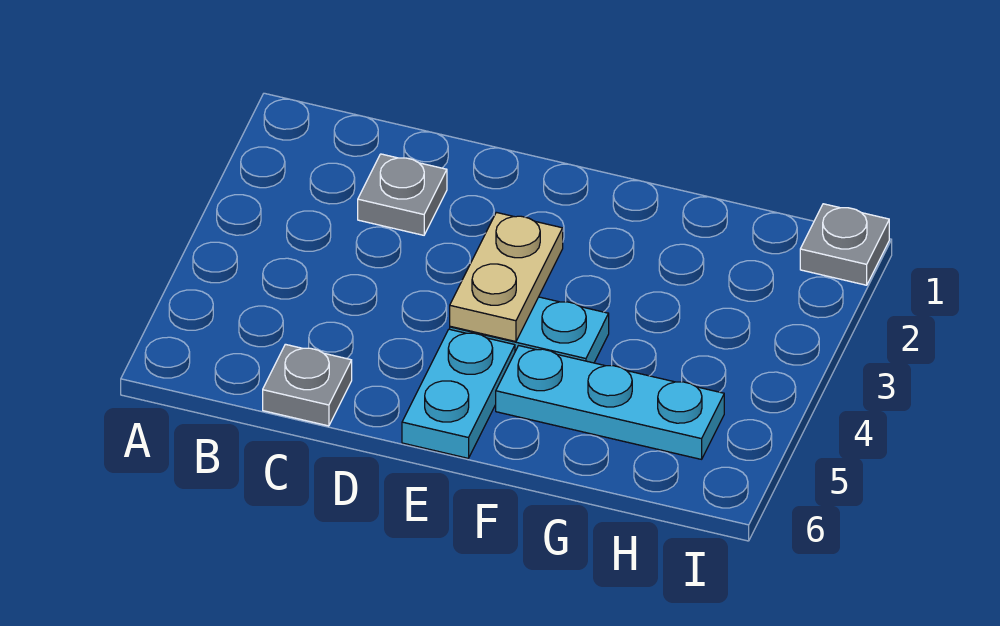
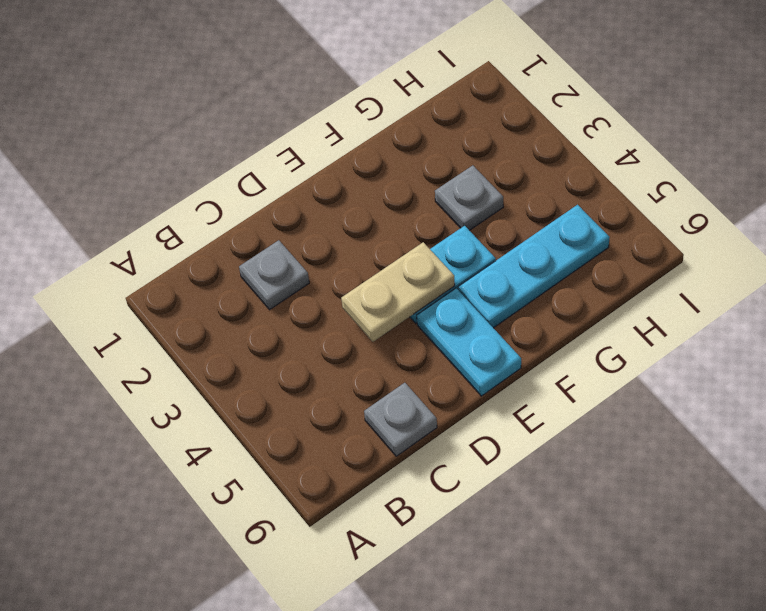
tan 1x2 plate [450,212,563,342] -> tan 1x2 plate turned to [341,242,455,342]
grey 1x1 plate [800,204,889,285] -> grey 1x1 plate moved to [435,165,503,230]

